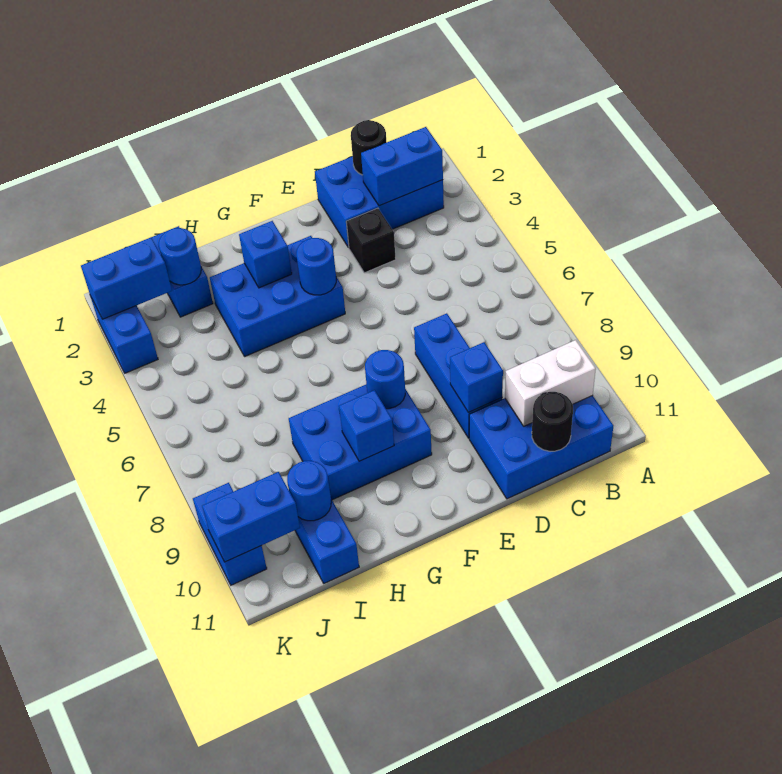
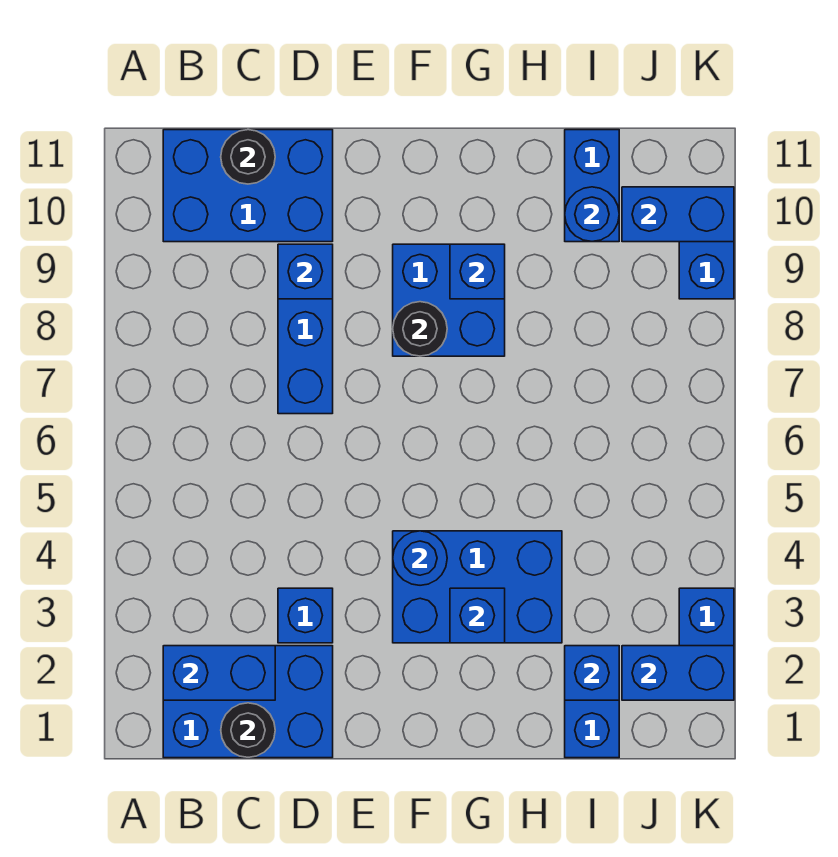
white 1x2 brick [505,340,596,426] -> none
black 1x1 brick [346,208,396,273] -> blue 1x1 brick [278,588,333,643]
blue 2x3 brick [289,384,432,500] -> blue 2x2 brick [393,244,505,356]
blue 1x1 round brick [365,350,405,409] -> black 1x1 round brick [393,302,447,356]
blue 1x1 round brick [159,228,201,285] -> blue 1x1 brick [565,646,619,700]

